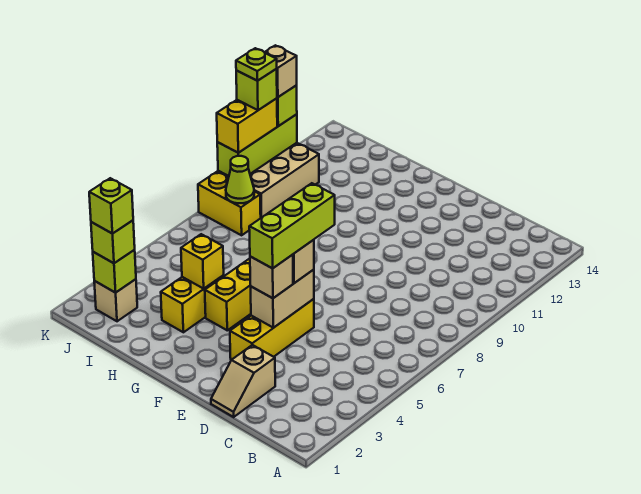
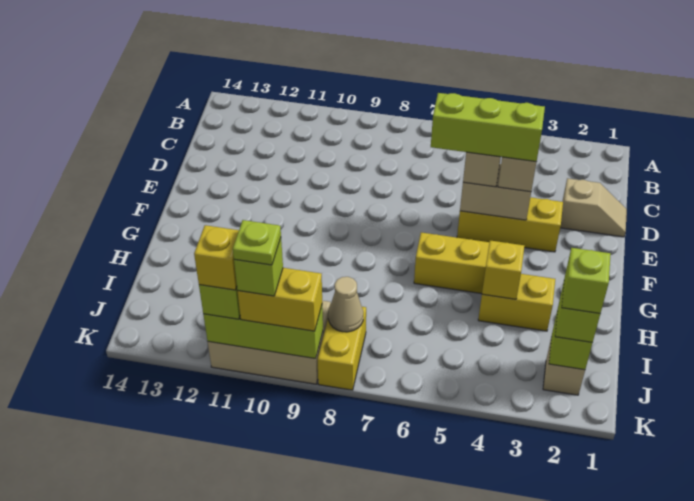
lime 1x1 cone [226,156,254,203] -> tan 1x1 cone [328,277,363,332]
tan 1x1 brick [265,45,297,97] -> yellow 1x1 brick [194,225,239,290]

